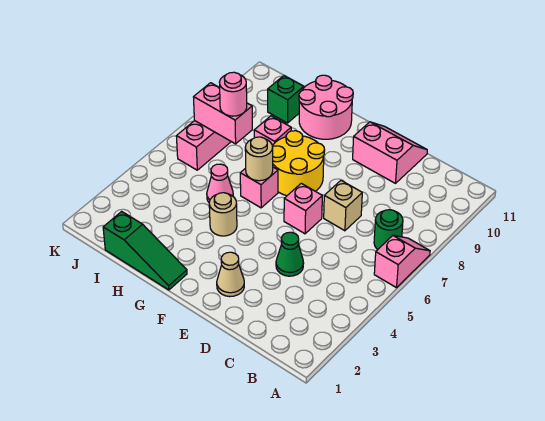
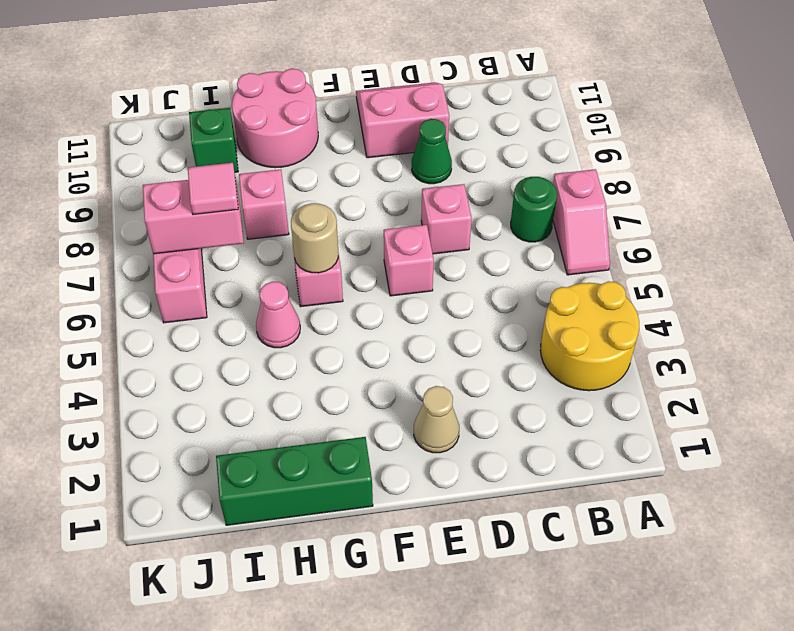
pink 1x2 slope [374,235,430,288] -> pink 1x2 slope turned to [553,169,610,275]
green 1x1 cone [276,232,304,276] -> green 1x1 cone moved to [412,119,452,184]
tan 1x1 brick [324,181,362,231] -> pink 1x1 brick [421,184,472,254]
yellow 2x2 round brick [272,131,325,196] -> yellow 2x2 round brick moved to [540,281,639,391]
green 1x3 slope [103,211,187,290] -> green 1x3 brick [216,437,373,525]
tan 1x1 round brick [209,193,237,236] -> none
pink 1x1 round brick [220,72,247,116] -> pink 1x1 tile [188,163,238,215]

